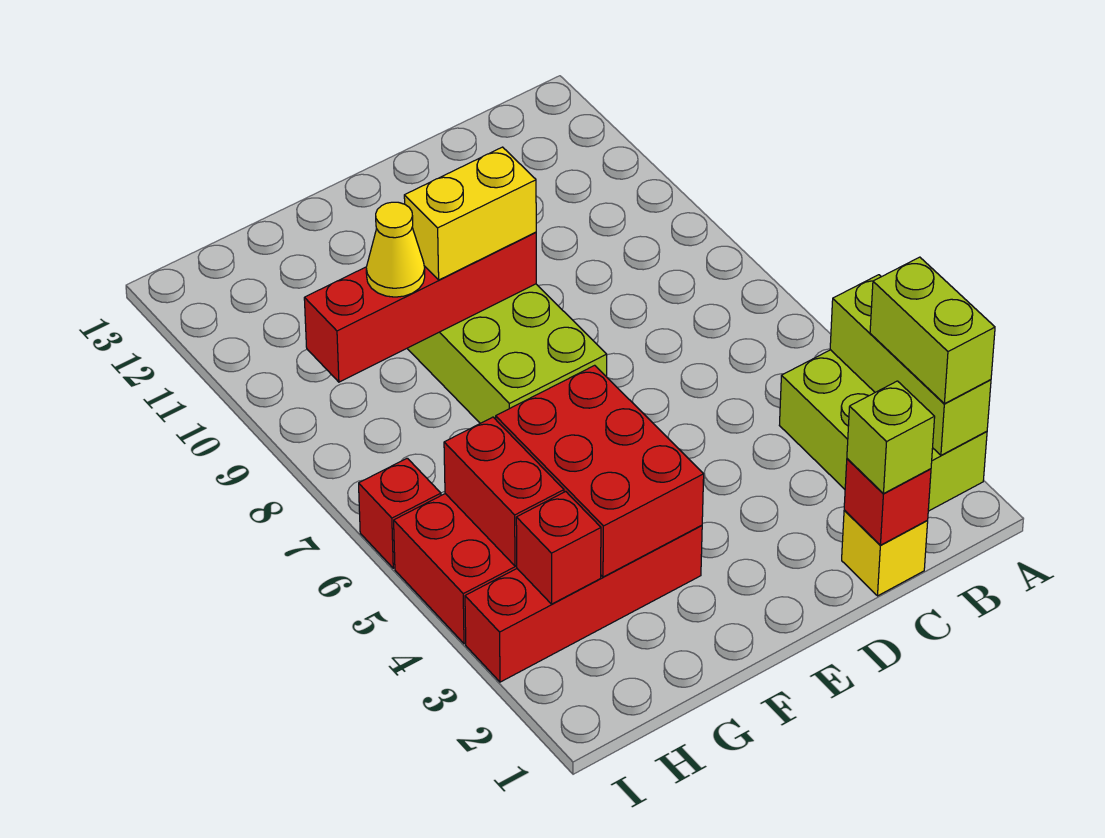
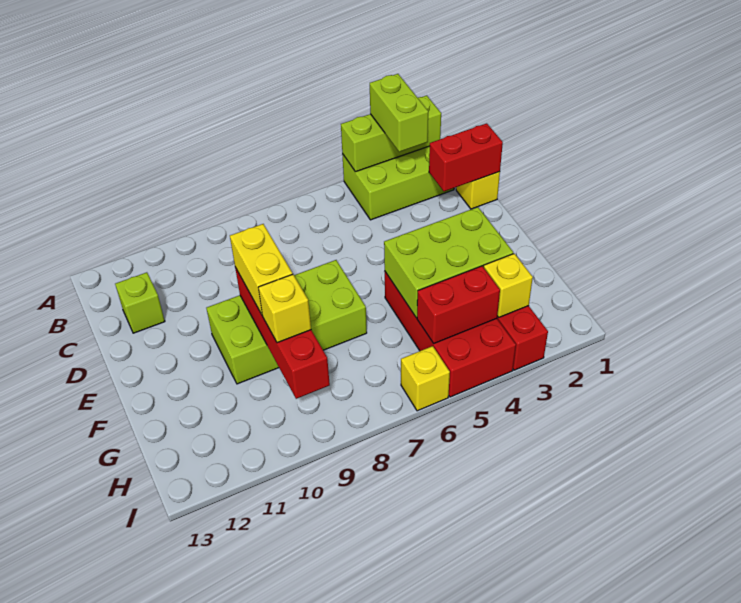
lime 1x2 brick [870,257,995,404] -> lime 1x2 brick turned to [370,74,428,152]
red 1x1 brick [844,459,931,545] -> red 1x2 brick [429,123,503,191]
lime 1x1 brick [847,381,935,493] -> lime 1x1 brick moved to [115,272,165,333]
red 2x3 brick [496,365,704,577] -> lime 2x3 brick [384,207,513,318]
yellow 1x1 cone [366,202,425,297] -> yellow 1x1 brick [258,274,311,343]
red 1x1 brick [516,492,601,604] -> yellow 1x1 brick [484,254,533,317]
red 1x1 brick [359,458,441,568] -> yellow 1x1 brick [401,346,450,411]

